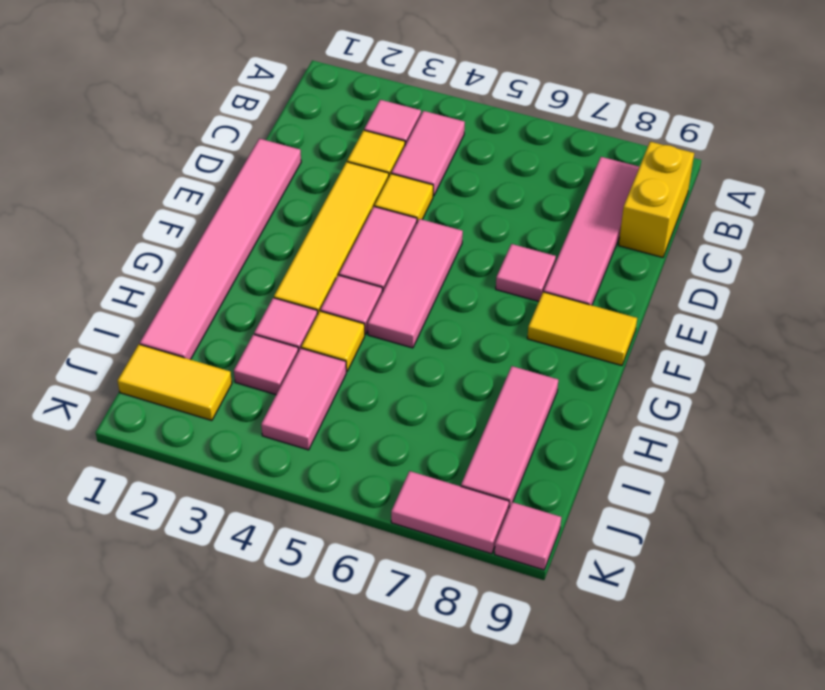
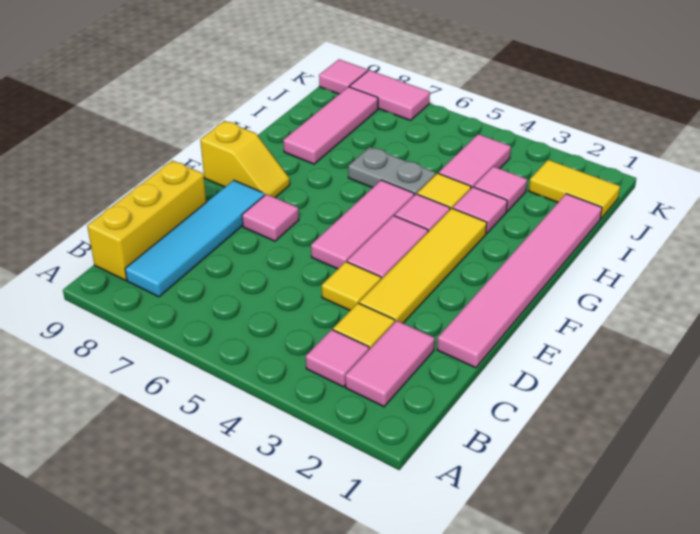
pink 1x2 tile [391,111,465,196] -> pink 1x2 tile moved to [345,321,435,407]
pink 1x4 tile [544,157,639,305] -> cyan 1x4 tile [125,180,265,297]
yellow 1x2 brick [619,142,694,257] -> yellow 1x3 brick [87,161,206,280]
yellow 1x2 tile [527,292,637,366] -> yellow 1x2 slope [200,121,290,197]
none -> grey 1x2 plate [348,147,436,195]

